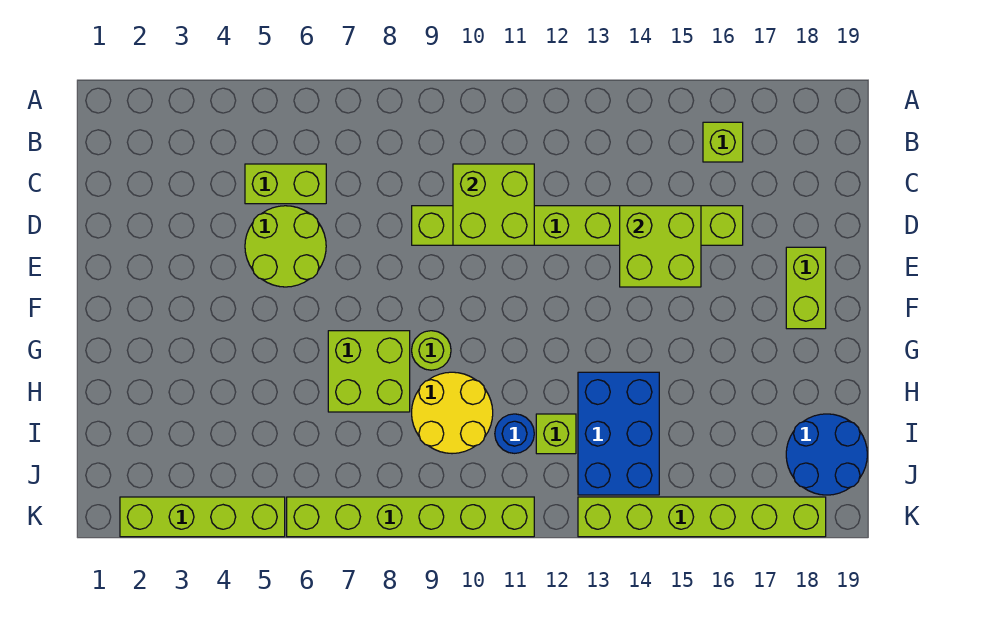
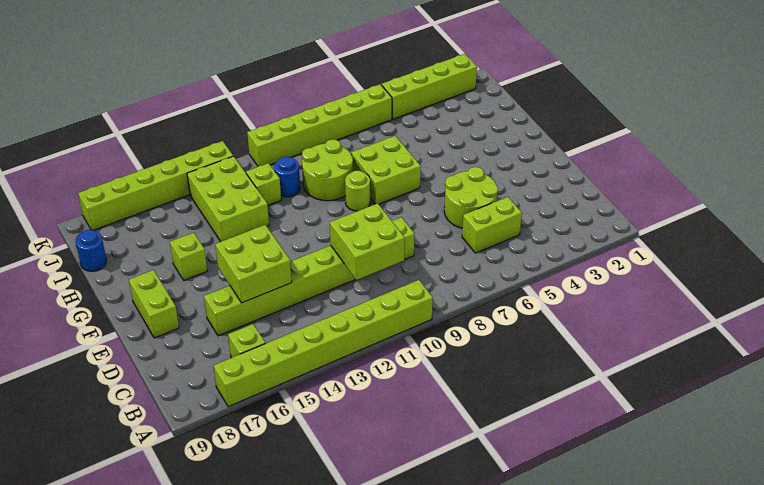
none -> lime 1x8 brick [214,280,433,407]
none -> lime 1x1 brick [170,233,207,280]
yellow 2x2 round brick [412,372,493,454] -> lime 2x2 round brick [302,139,353,201]
blue 2x3 brick [578,372,659,495] -> lime 2x3 brick [187,156,269,242]
blue 2x2 round brick [786,414,867,495] -> blue 1x1 round brick [76,230,106,271]

